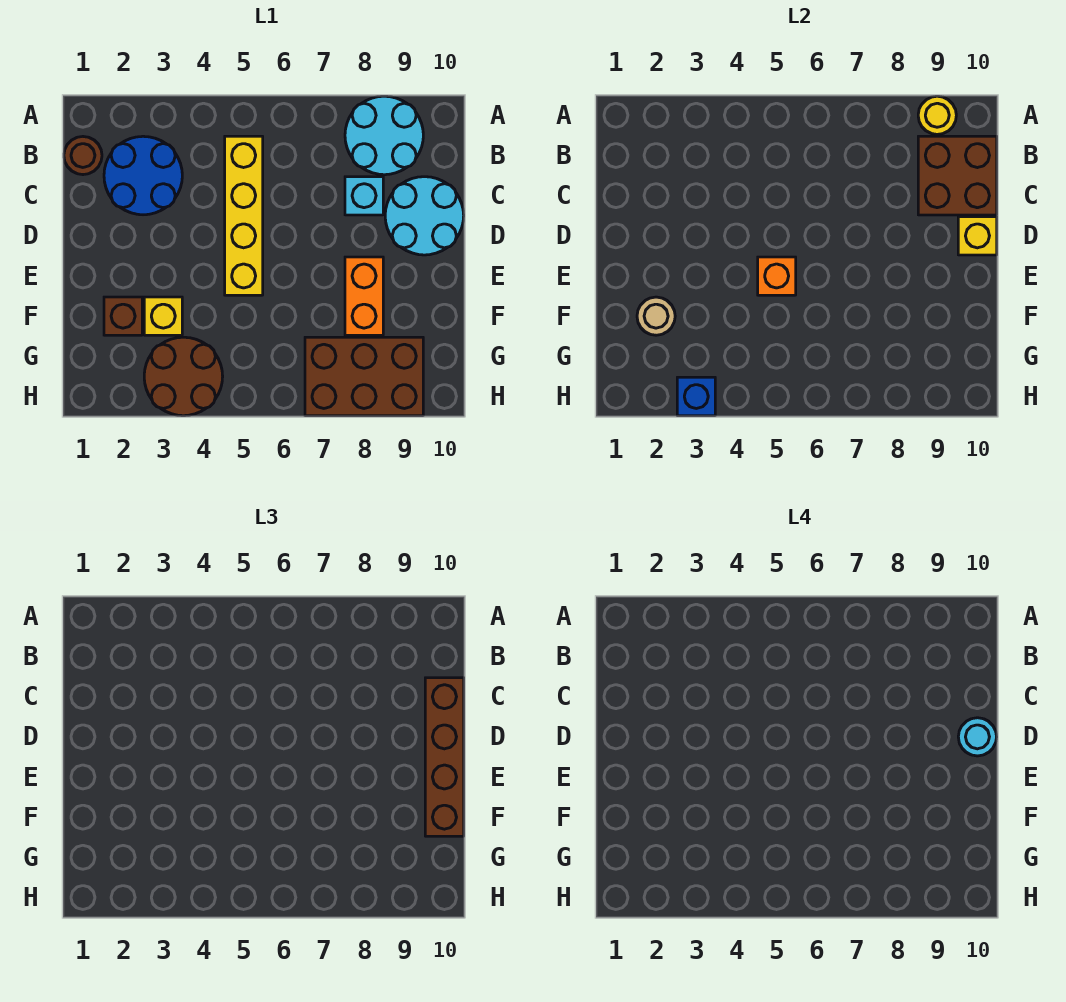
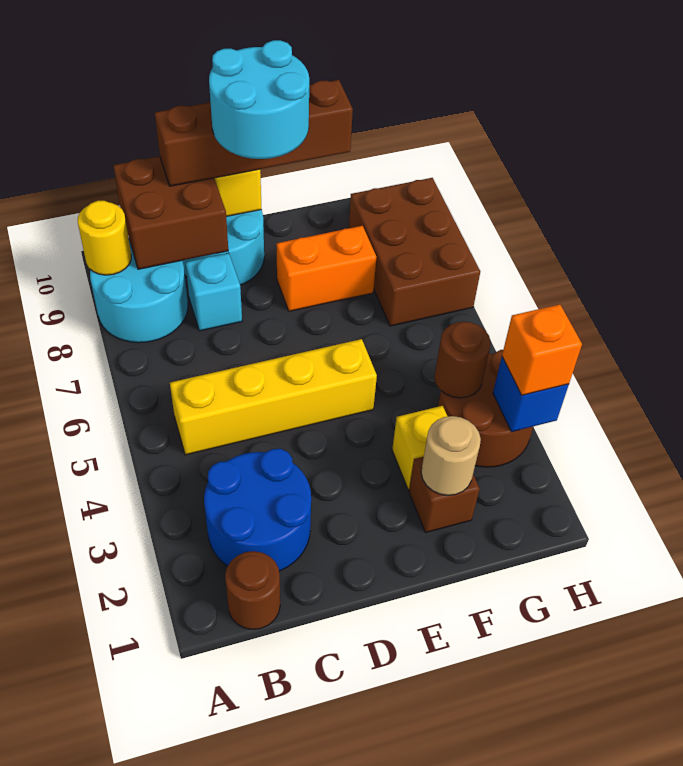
cyan 1x1 round brick [958,718,997,756] -> cyan 2x2 round brick [209,40,309,159]
orange 1x1 brick [758,257,796,295] -> orange 1x1 brick moved to [502,304,582,395]
none -> brown 1x1 round brick [434,322,491,398]

